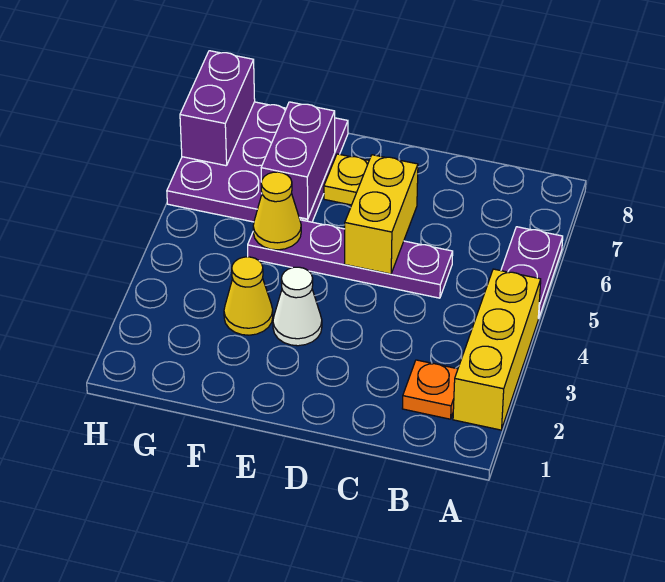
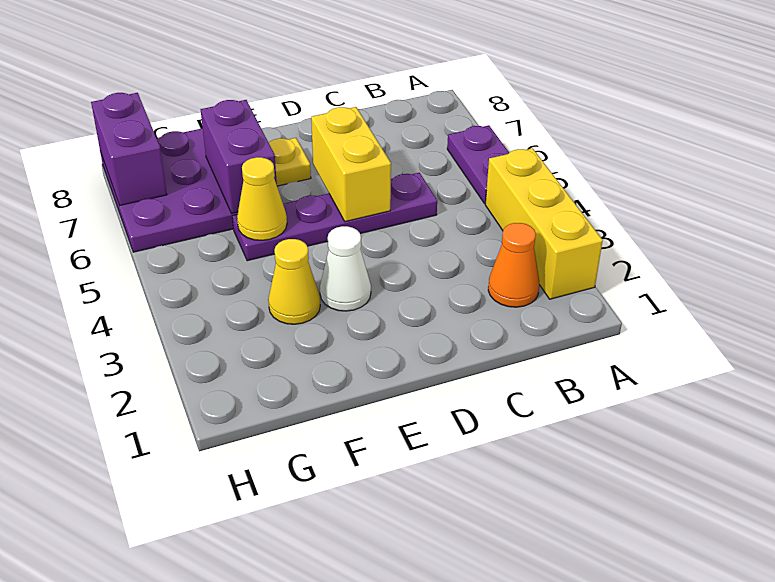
orange 1x1 plate [402,360,458,419] -> orange 1x1 cone [488,223,539,307]

